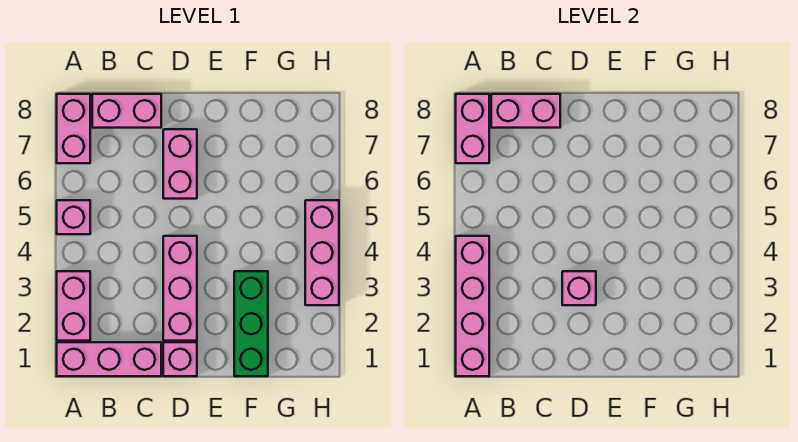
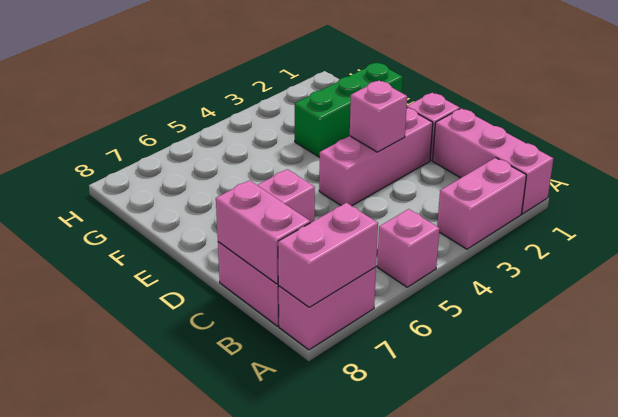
pink 1x4 brick [456,236,489,376] -> none
pink 1x3 brick [305,200,339,305] -> none

